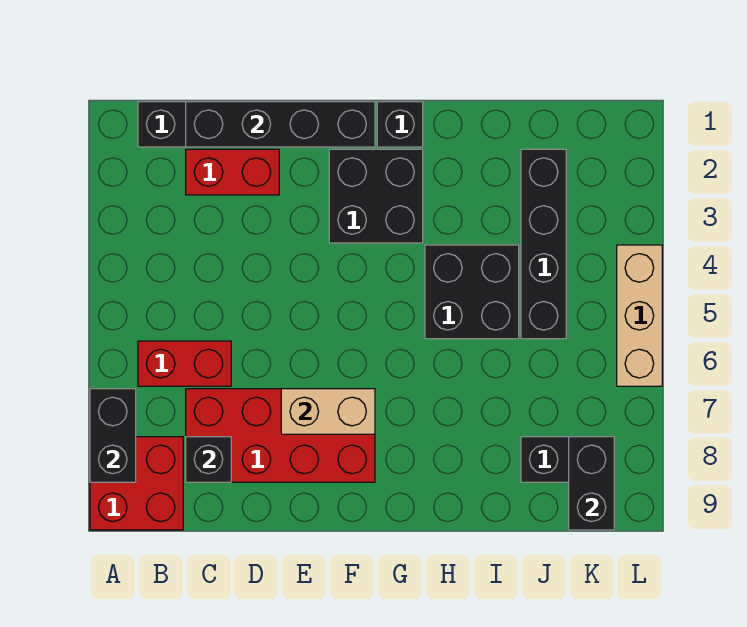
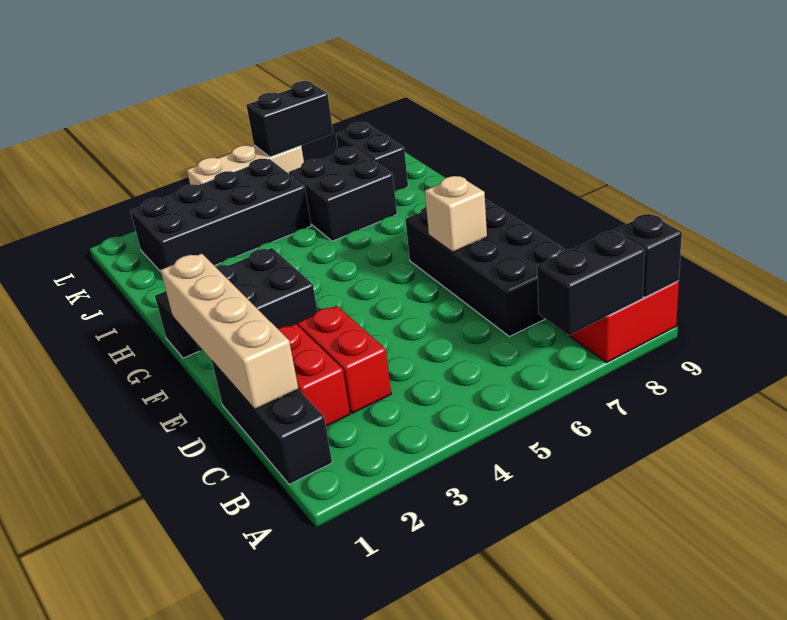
red 1x2 brick [138,341,231,386] -> red 1x2 brick moved to [298,306,391,413]
black 1x4 brick [186,102,375,147] -> tan 1x4 brick [161,254,298,409]
red 2x4 brick [186,389,375,482] -> black 2x4 brick [405,199,565,337]
black 1x1 brick [186,437,231,482] -> black 1x1 brick moved to [614,214,682,297]
tan 1x2 brick [281,389,375,434] -> tan 1x1 brick [425,176,487,252]
black 2x2 brick [425,245,519,339] -> black 2x2 brick moved to [289,147,397,241]
black 1x4 brick [521,149,566,339] -> black 2x4 brick [130,159,311,272]
black 1x2 brick [569,437,614,530] -> black 1x2 brick moved to [246,81,333,157]

